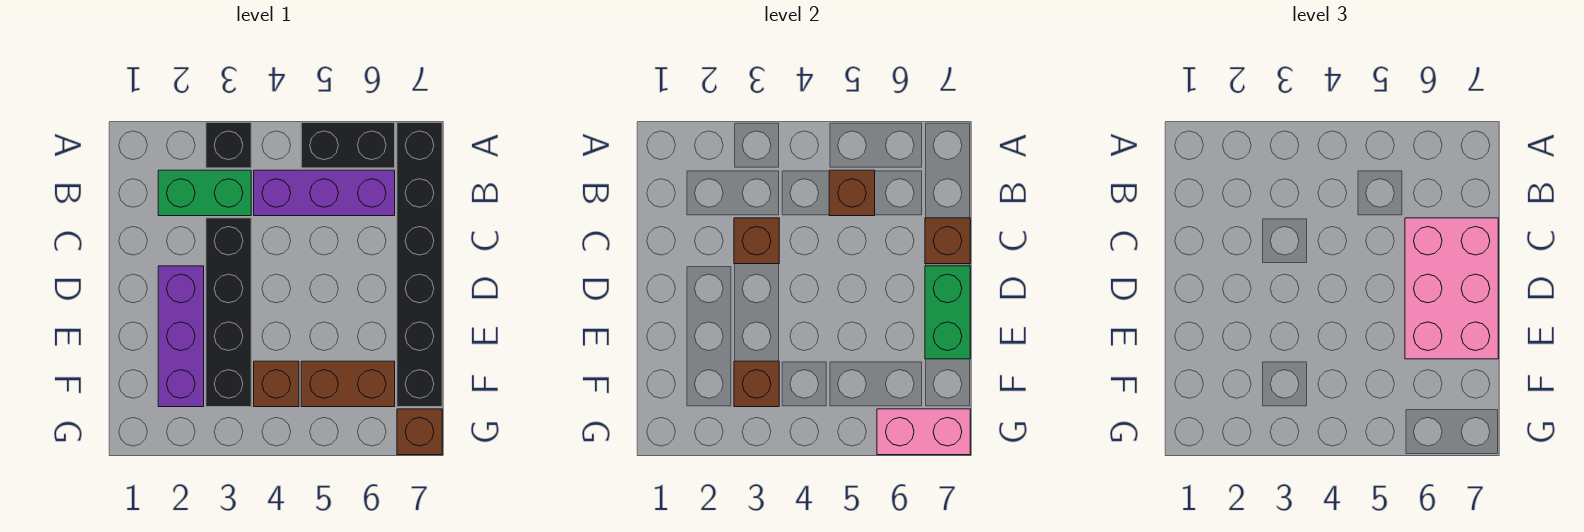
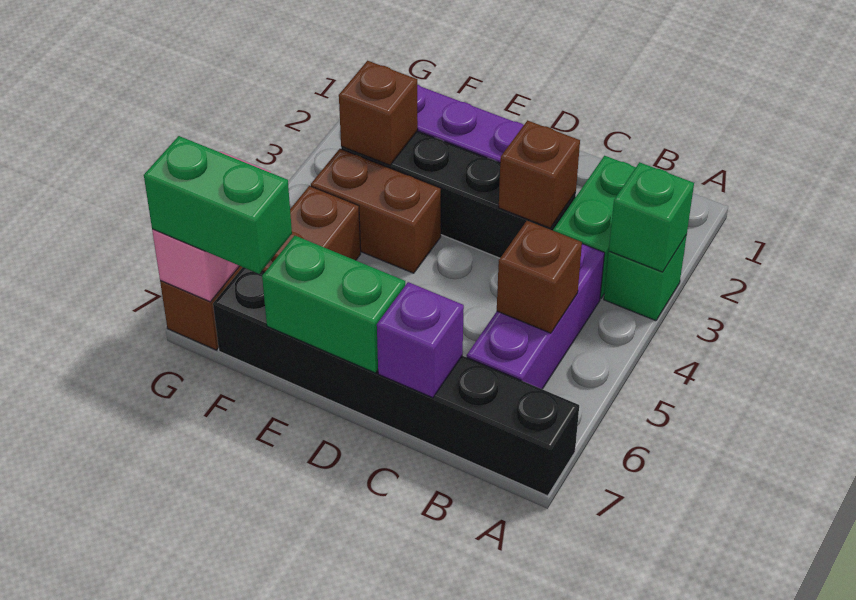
black 1x1 brick [206,123,251,168] -> green 1x1 brick [604,235,687,321]
none -> green 1x1 brick [609,162,694,272]
black 1x2 brick [301,123,395,168] -> none
pink 2x3 brick [1405,218,1498,359] -> none
brown 1x1 brick [925,218,970,264] -> purple 1x1 brick [377,282,464,398]
brown 1x1 brick [254,361,299,407] -> brown 1x2 brick [311,149,441,273]
none -> green 1x2 brick [144,136,292,274]

